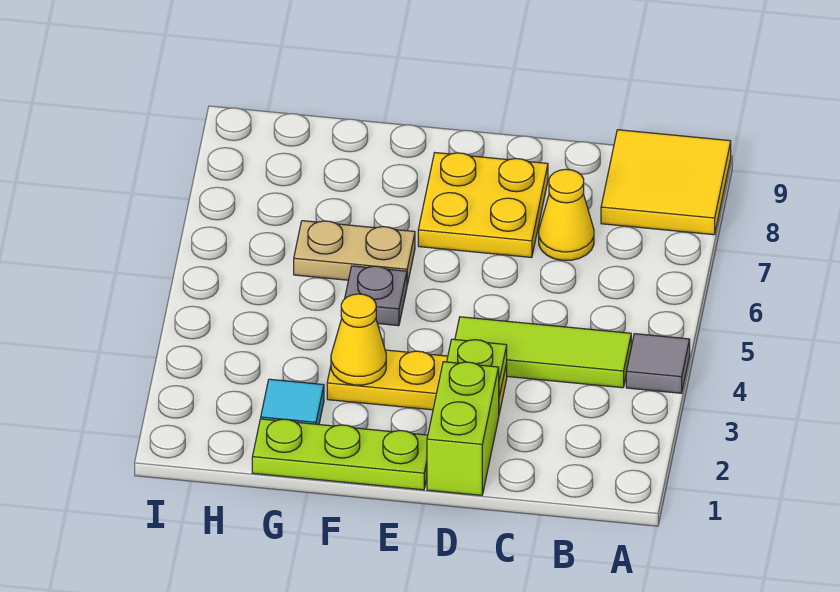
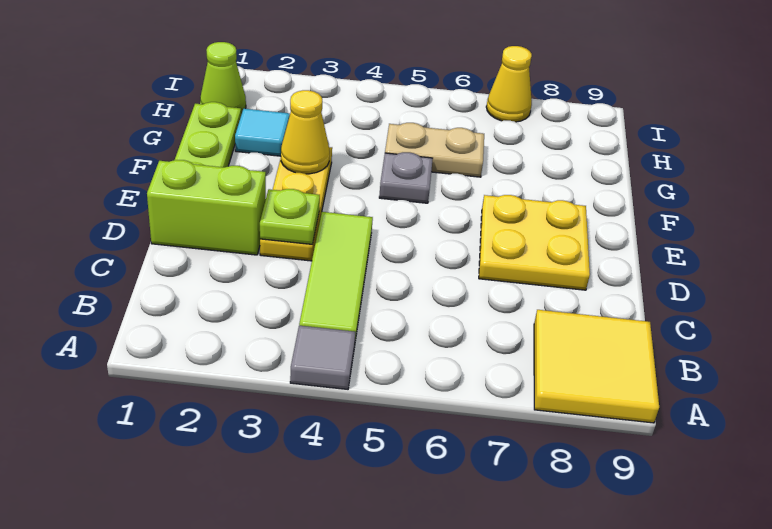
yellow 1x1 cone [539,169,594,260] -> yellow 1x1 cone moved to [486,46,532,122]
tan 1x2 plate [294,221,415,285] -> tan 1x2 plate turned to [385,123,484,177]
none -> lime 1x1 cone [200,42,246,114]

